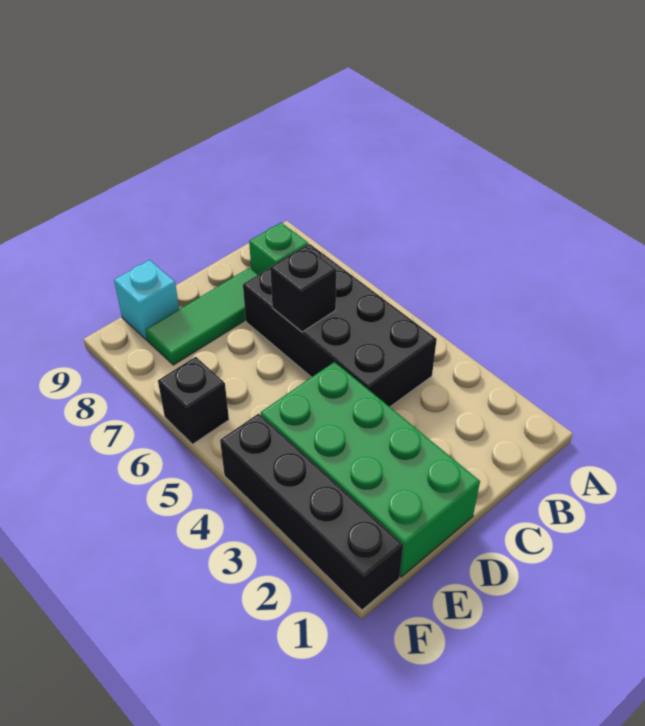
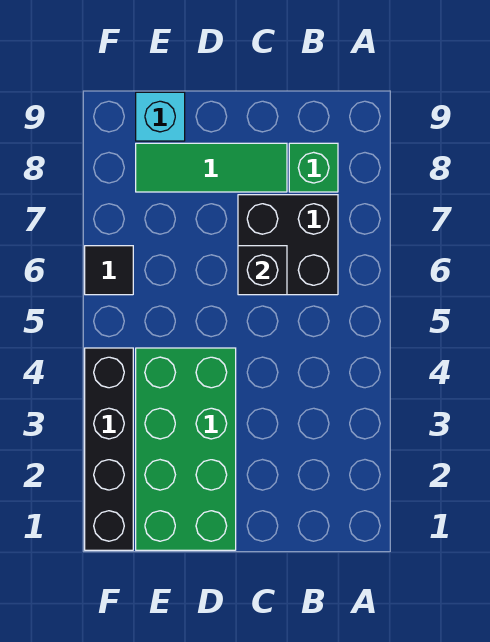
black 2x4 brick [243,244,437,407] -> black 2x2 brick [238,195,338,295]
black 1x1 brick [158,357,229,444] -> black 1x1 tile [85,246,133,295]

